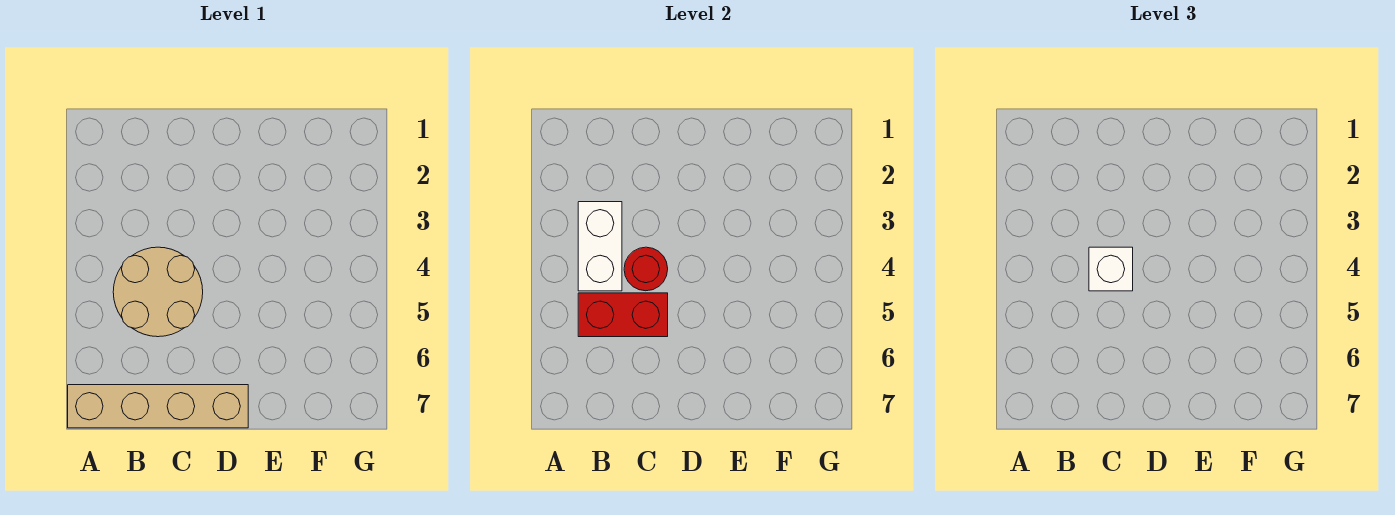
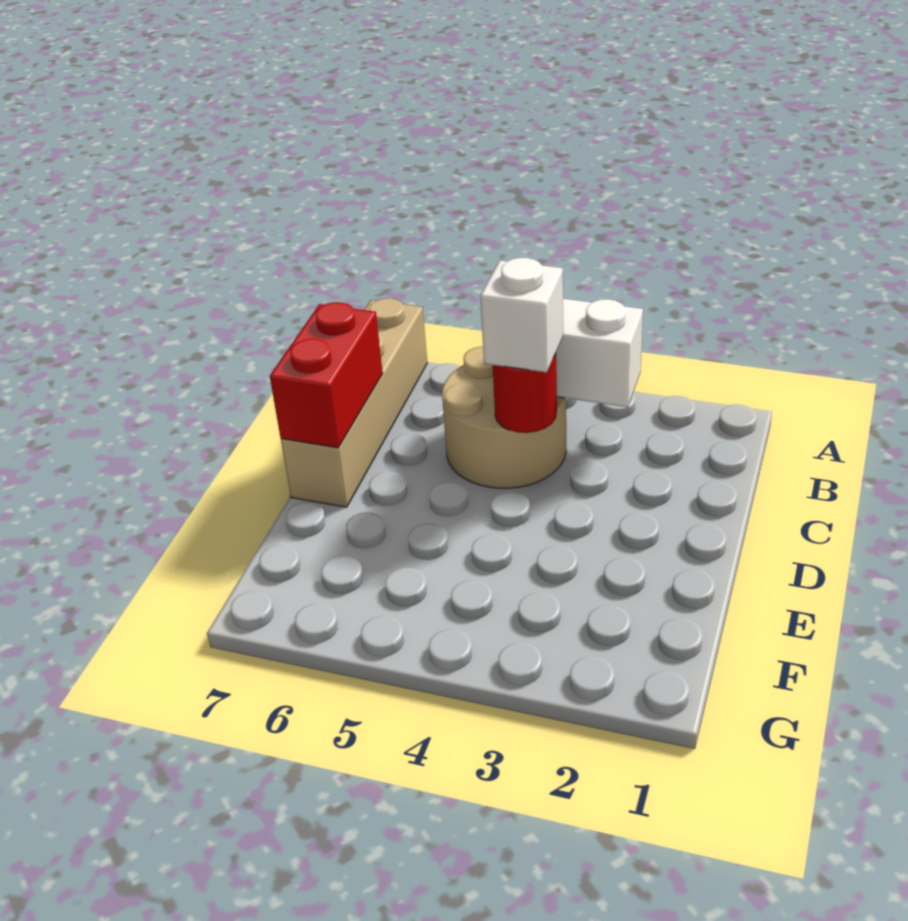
red 1x2 brick [578,293,668,337] -> red 1x2 brick moved to [270,302,383,448]

